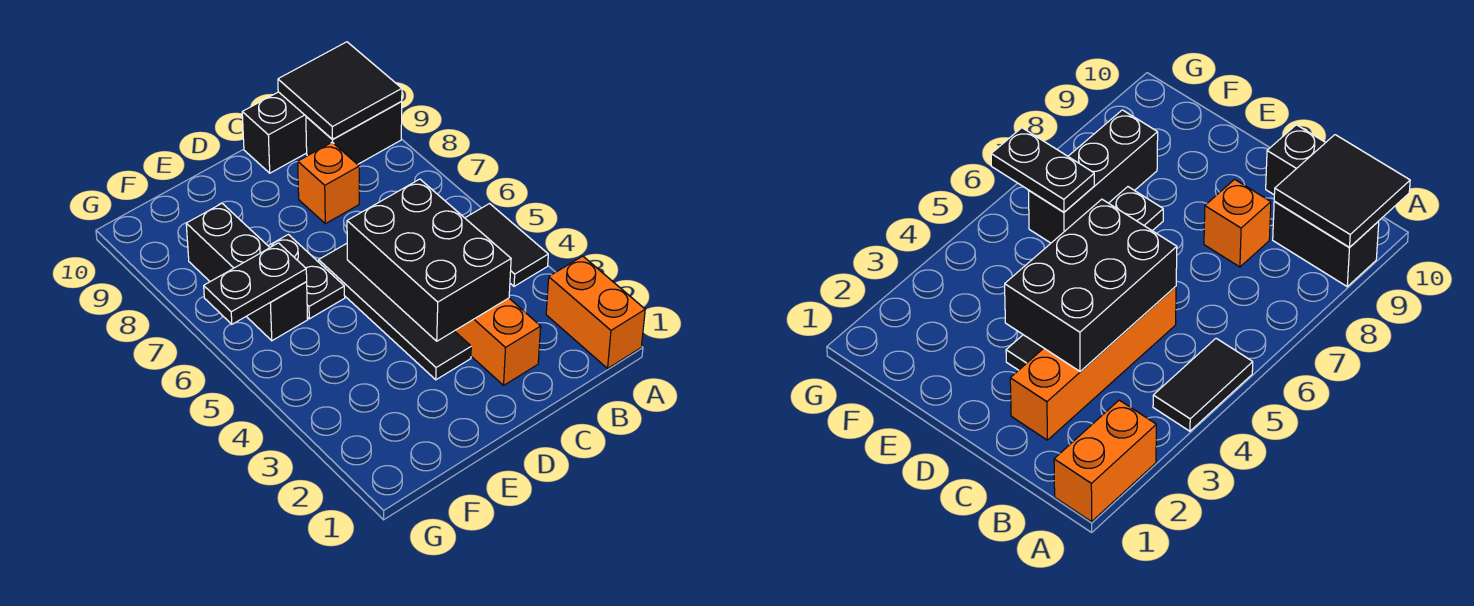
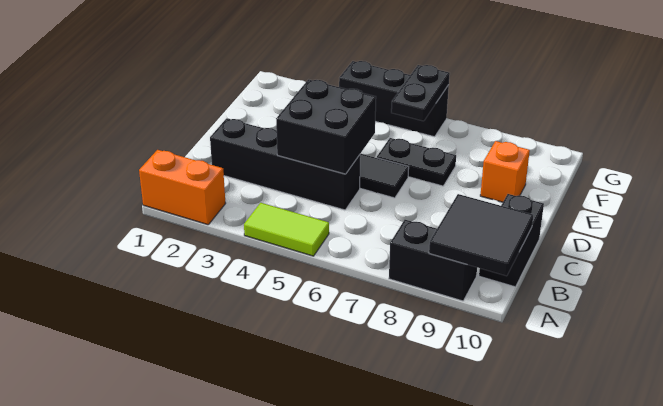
black 1x2 tile [465,204,548,286] -> lime 1x2 tile [244,203,329,256]
black 1x2 brick [306,101,402,164] -> black 1x2 brick turned to [389,220,477,301]
orange 1x4 brick [455,298,541,385] -> black 1x4 brick [210,118,360,210]
black 2x3 brick [347,179,511,341] -> black 2x2 brick [276,80,376,174]
orange 1x1 brick [298,142,359,224] -> orange 1x1 brick moved to [480,141,530,202]
black 1x3 brick [186,204,308,341] -> black 1x3 brick moved to [339,61,449,137]

